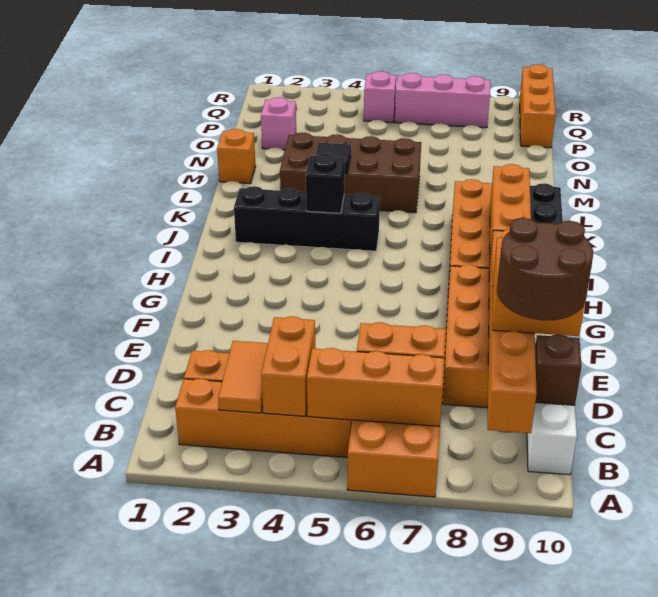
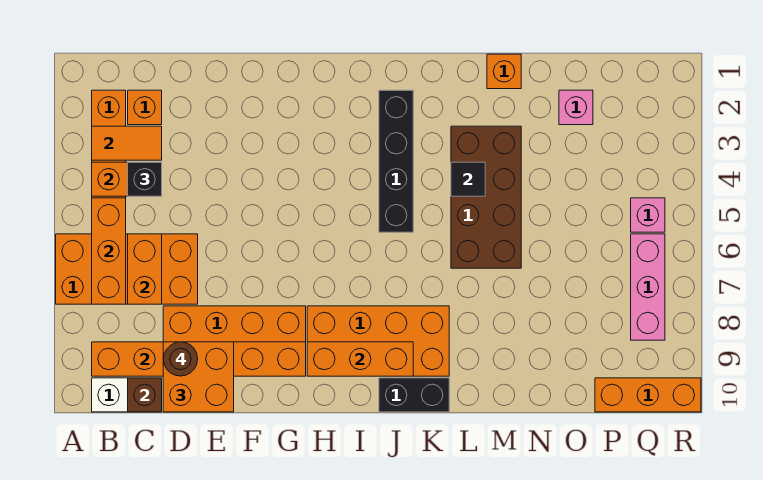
brown 2x2 round brick [497,218,593,320] -> brown 1x1 round brick [163,342,198,376]
black 1x1 brick [306,154,345,213] -> black 1x1 brick moved to [128,162,162,196]

